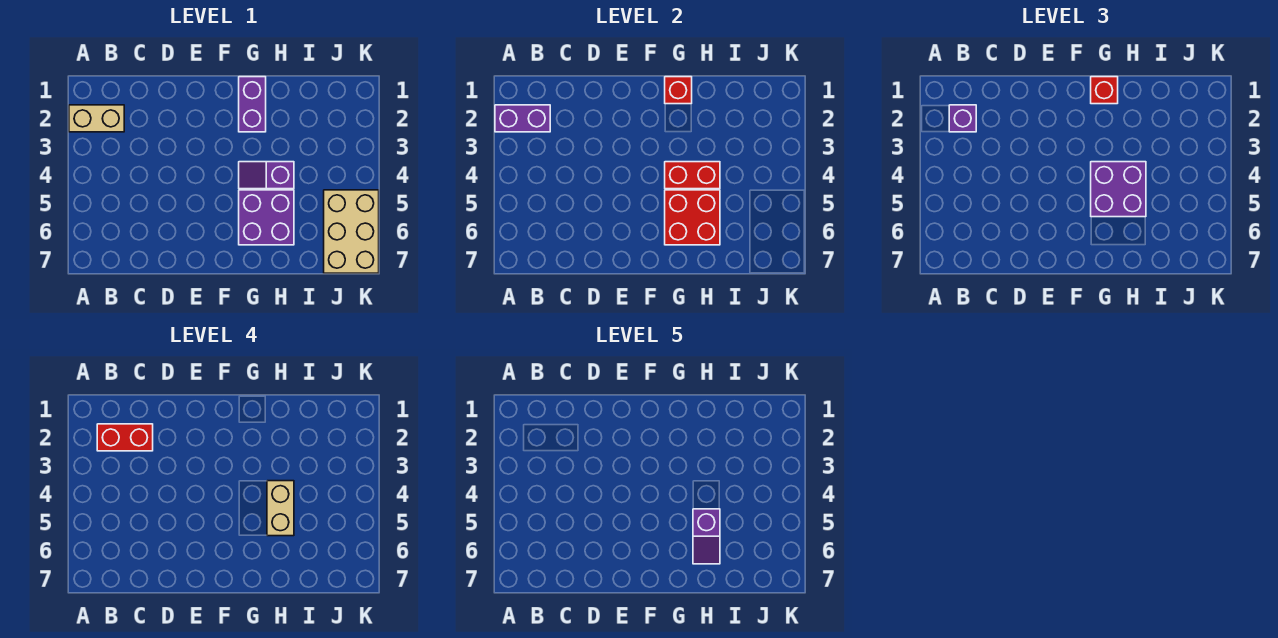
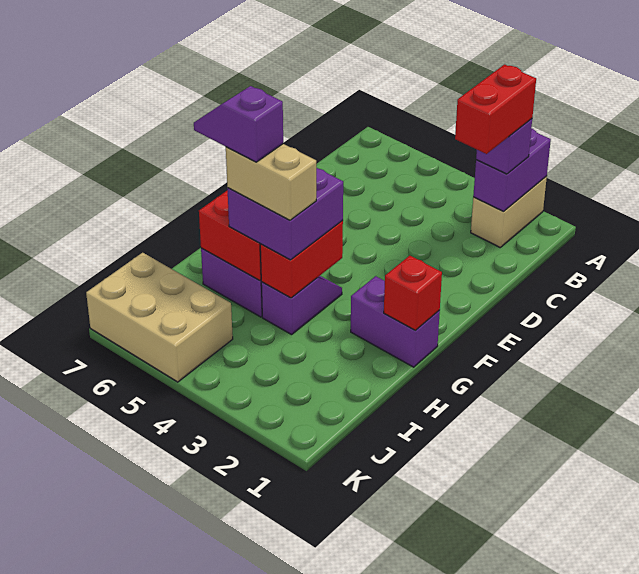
red 1x1 brick [1091,77,1118,104] -> none

